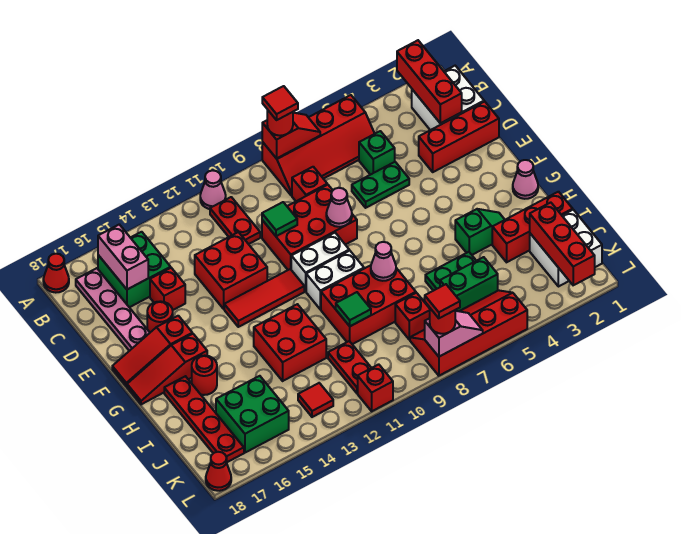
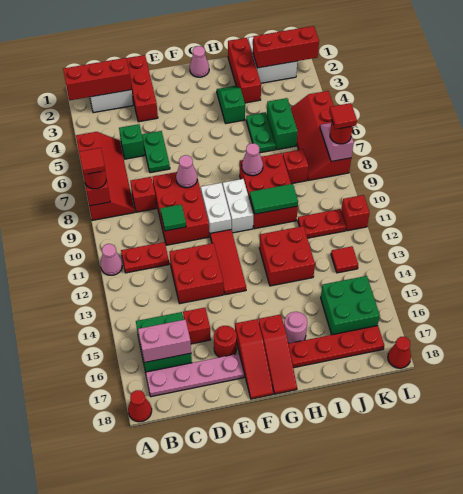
red 1x1 round brick [192,356,217,395] -> pink 1x1 round brick [284,312,307,343]
green 1x1 tile [336,292,371,326] -> green 1x2 tile [250,184,298,214]

